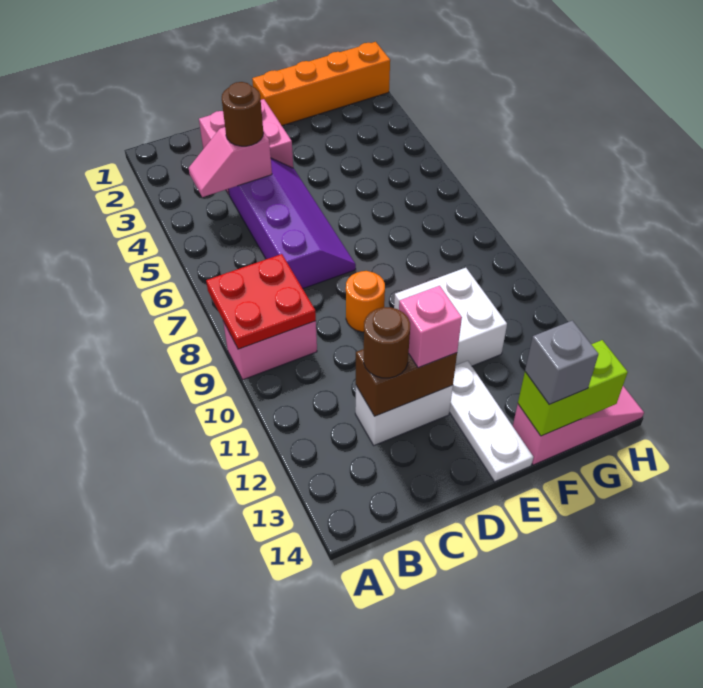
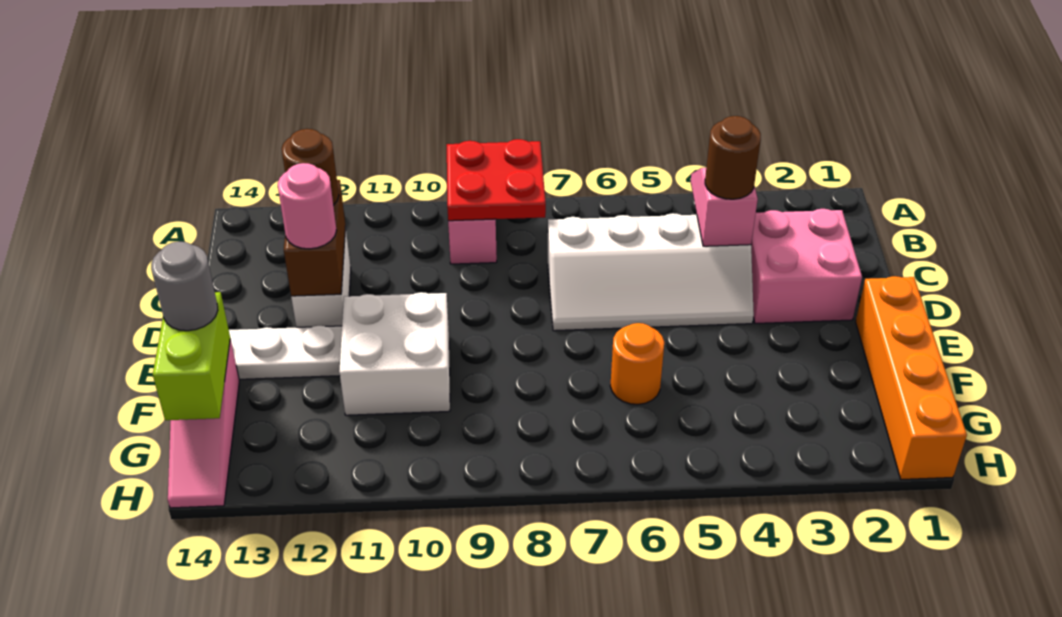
purple 2x4 slope [228,158,356,288] -> white 2x4 slope [548,213,754,331]
orange 1x1 round brick [346,271,385,332] -> orange 1x1 round brick moved to [610,323,664,404]
pink 1x1 brick [399,286,462,368] -> pink 1x1 round brick [278,163,337,249]
grey 1x1 brick [525,321,598,404] -> grey 1x1 round brick [151,241,218,331]

